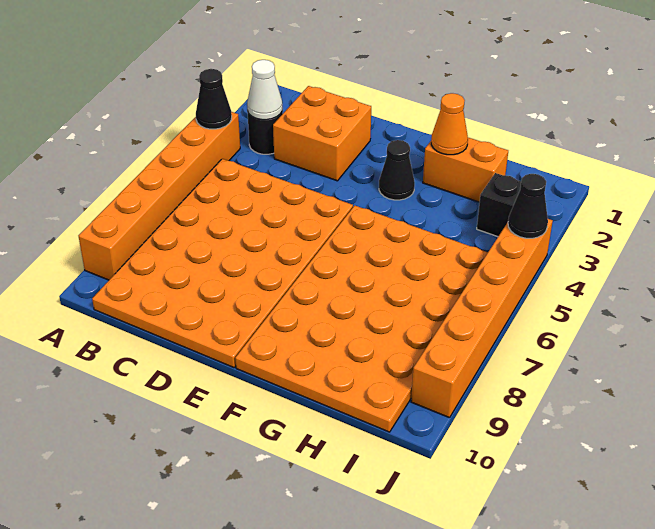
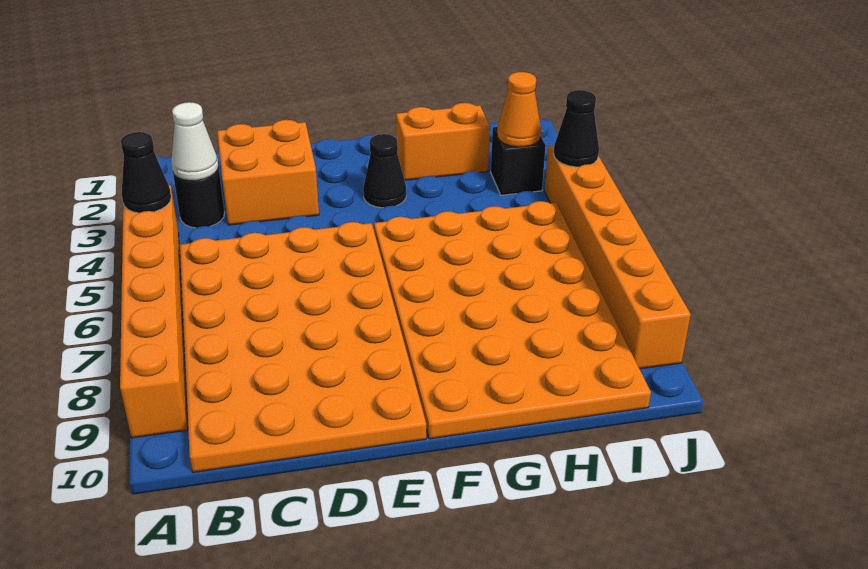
orange 1x1 cone [431,93,468,155] -> orange 1x1 cone moved to [497,72,541,147]

